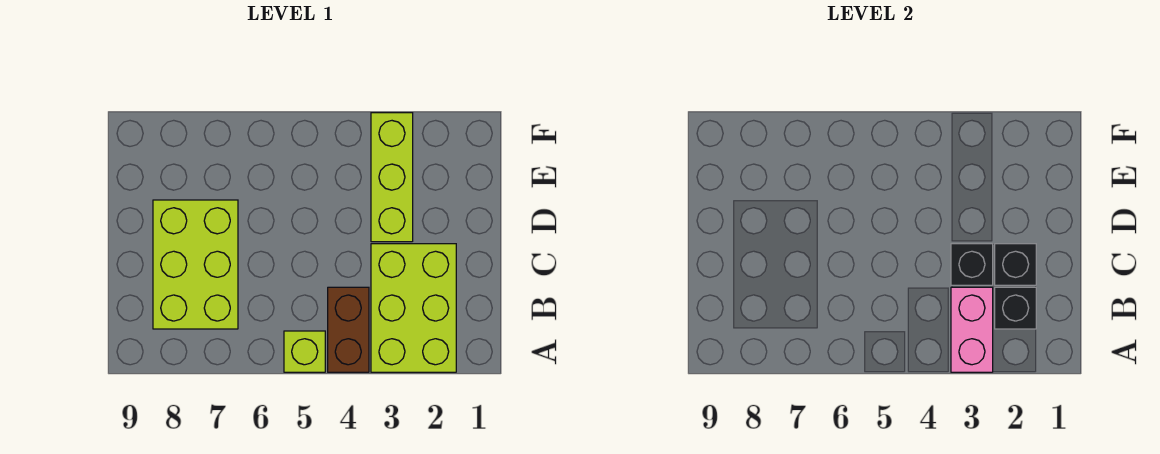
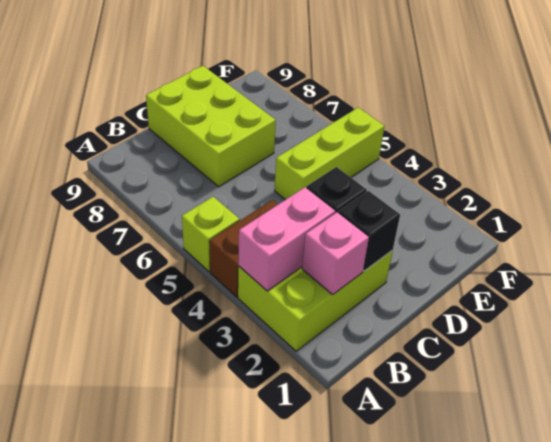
black 1x1 brick [995,287,1036,329] -> pink 1x1 brick [302,212,369,295]
lime 2x3 brick [153,200,238,329] -> lime 2x3 brick turned to [146,66,276,187]
lime 1x3 brick [371,113,413,242] -> lime 1x3 brick moved to [275,108,385,200]

